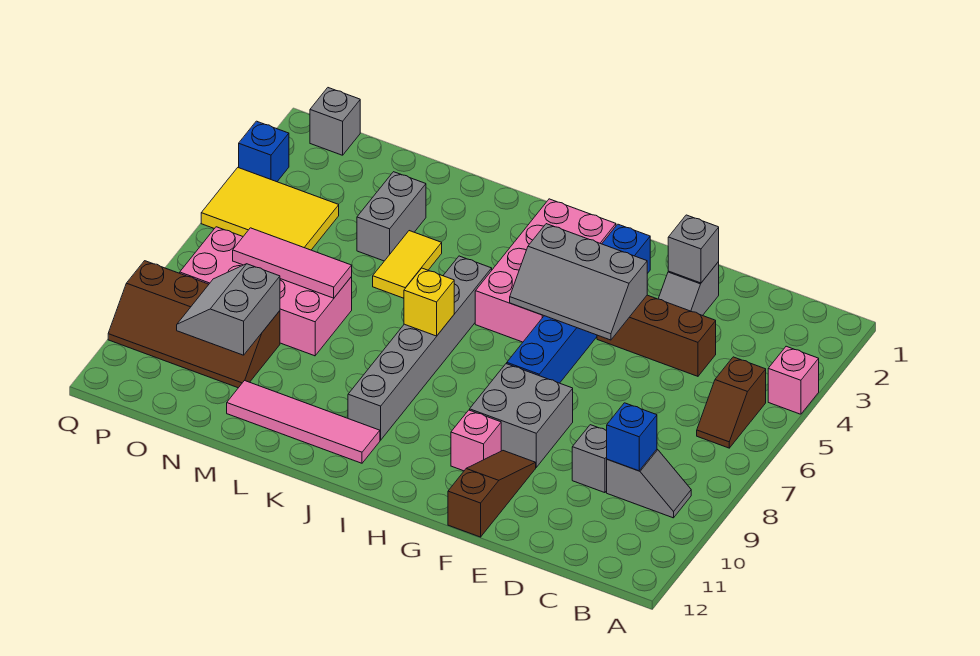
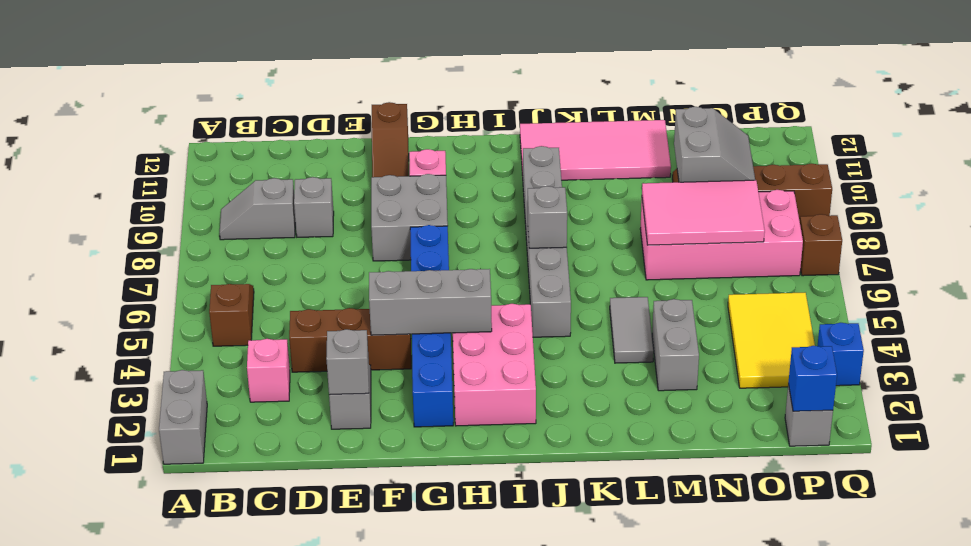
none -> grey 1x2 brick [159,370,207,464]
pink 1x1 brick [768,346,819,414] -> pink 1x1 brick moved to [247,339,290,402]
blue 1x1 brick [607,403,657,471] -> blue 1x1 brick moved to [788,346,837,411]
pink 2x4 brick [475,199,616,342] -> pink 2x3 brick [453,304,536,426]
yellow 1x1 brick [404,268,454,336] -> grey 1x1 brick [528,186,567,248]
pink 1x4 tile [227,380,380,463] -> pink 2x4 tile [520,120,671,180]
yellow 1x2 tile [373,231,442,298] -> grey 1x2 tile [610,297,654,363]
pink 1x3 tile [233,228,352,298] -> pink 2x3 tile [642,180,765,245]
yellow 2x3 tile [201,168,339,250] -> yellow 2x3 tile turned to [728,293,815,388]
none -> brown 1x1 brick [800,214,842,276]

